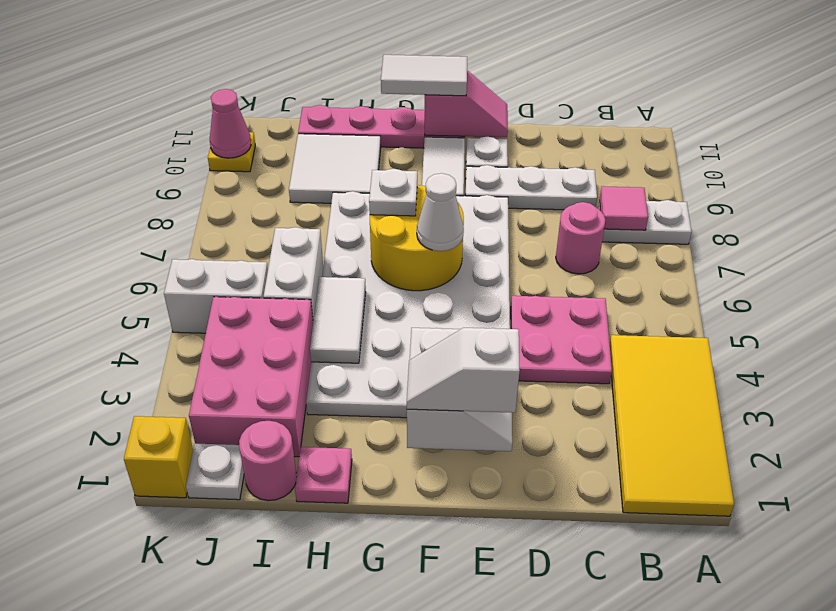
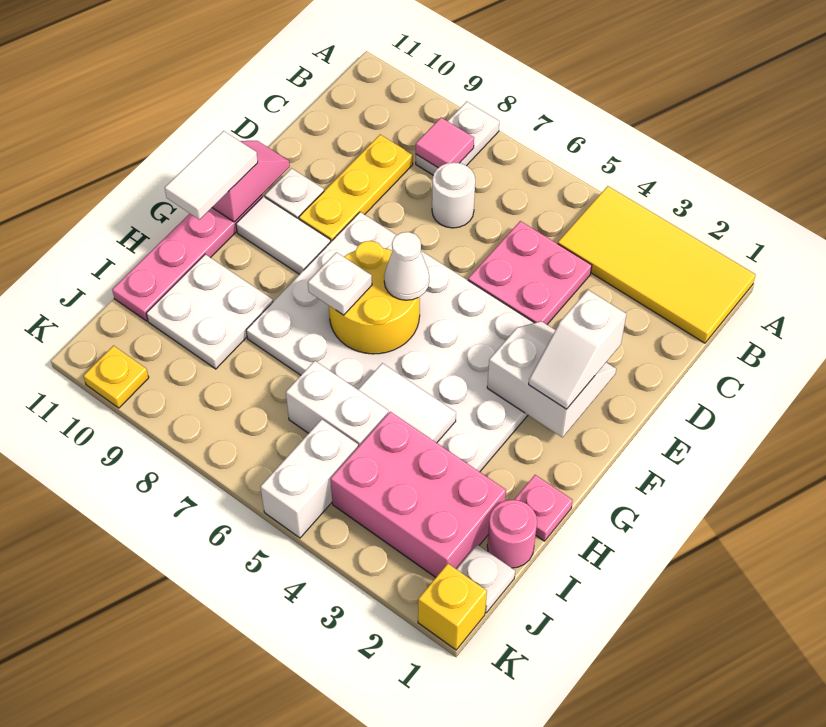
pink 1x1 round brick [556,202,605,274] -> white 1x1 round brick [432,162,475,228]
white 1x3 plate [465,165,597,210] -> yellow 1x3 plate [299,135,413,241]
white 2x2 tile [289,134,381,203] -> white 2x2 plate [146,254,273,369]
pink 1x1 cone [210,89,251,158] -> none

